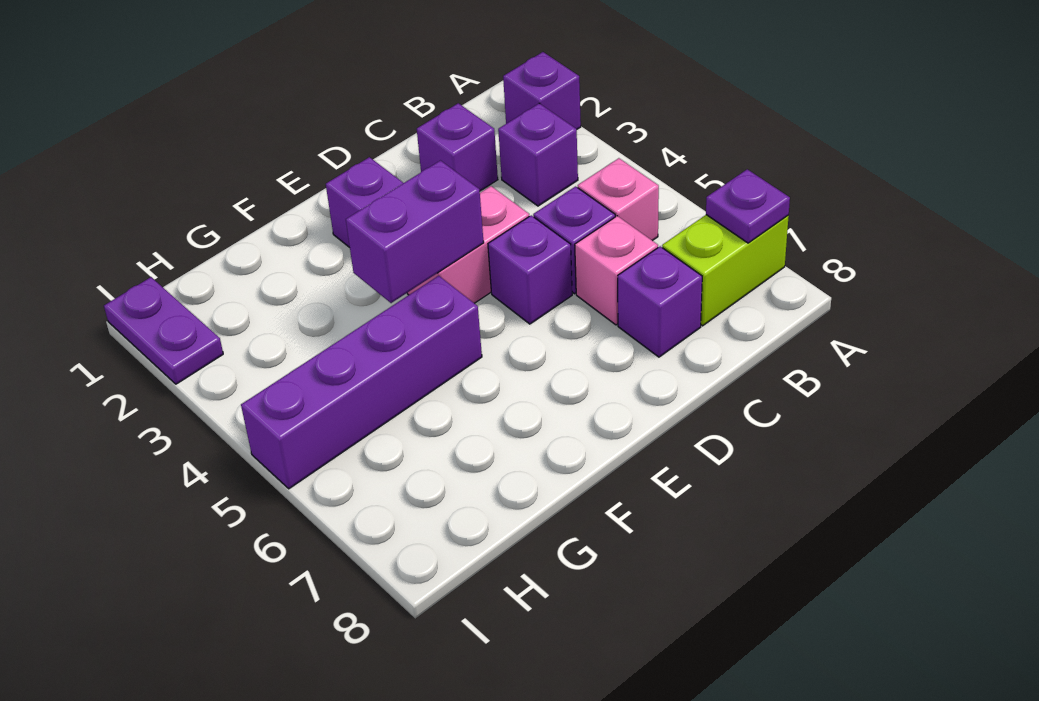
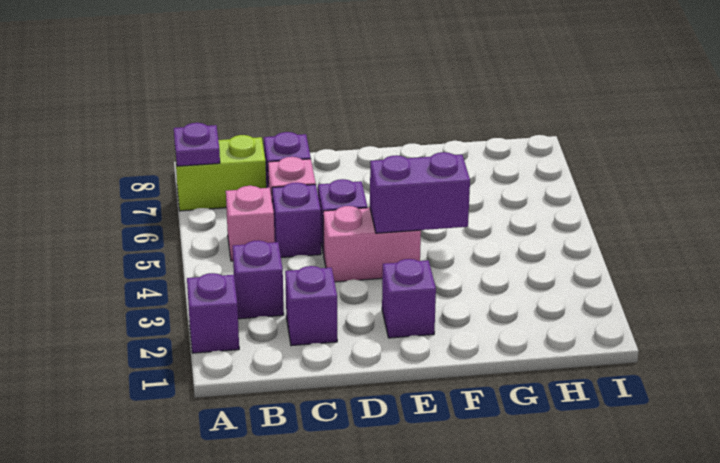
purple 1x4 brick [241,276,482,489] -> none
purple 1x2 plate [104,277,223,384] -> none

